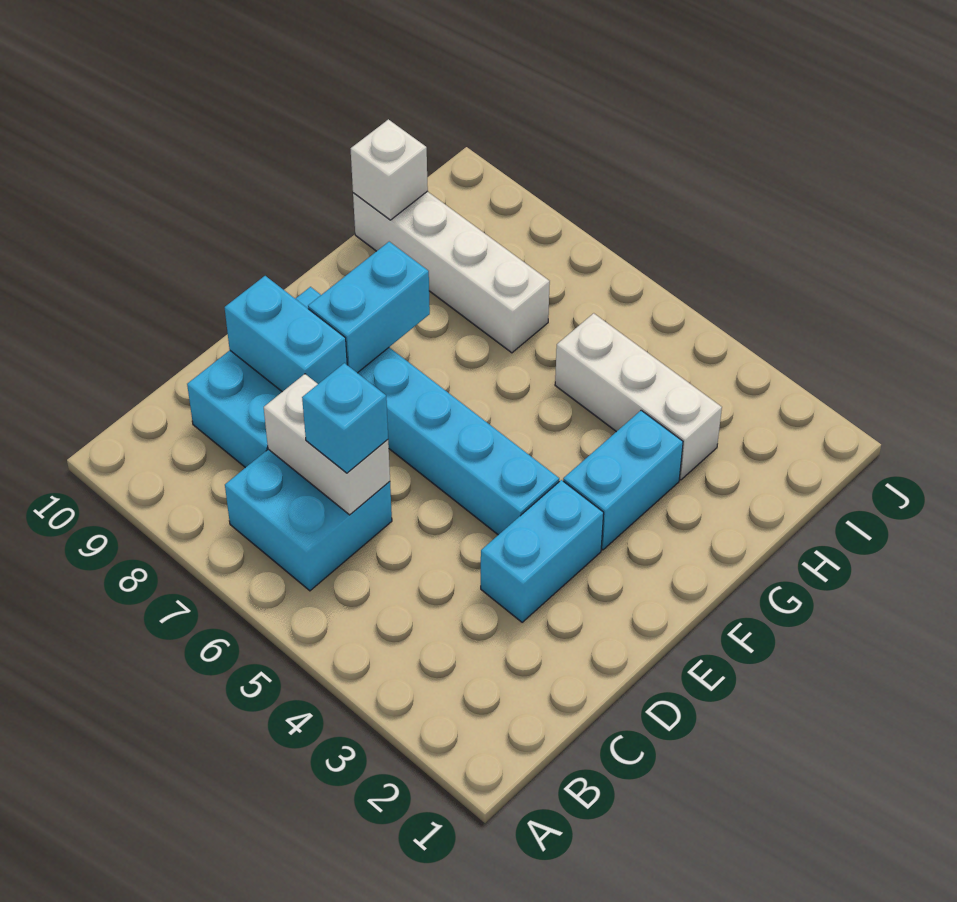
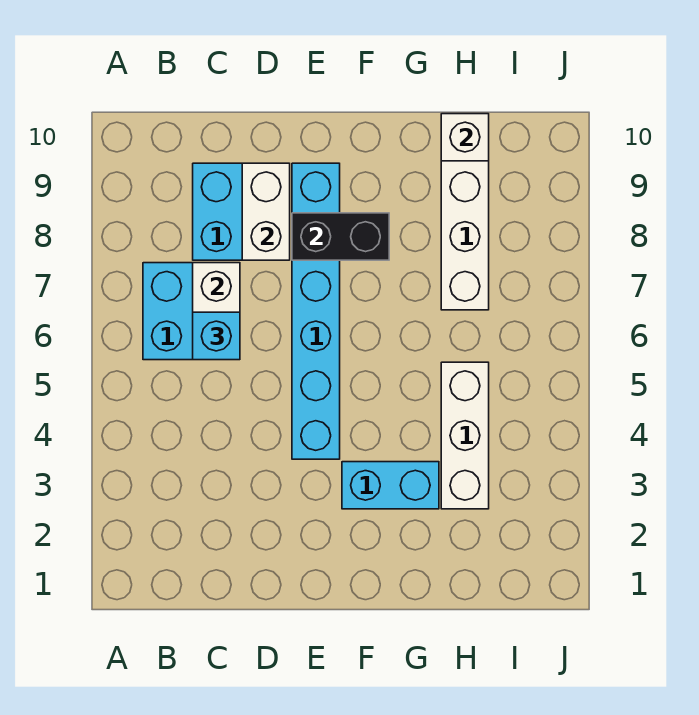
cyan 1x2 brick [481,480,604,622] -> none
cyan 1x2 brick [225,276,347,392] -> white 1x2 brick [242,163,290,260]
cyan 1x2 brick [308,242,430,373] -> black 1x2 brick [292,213,389,260]

